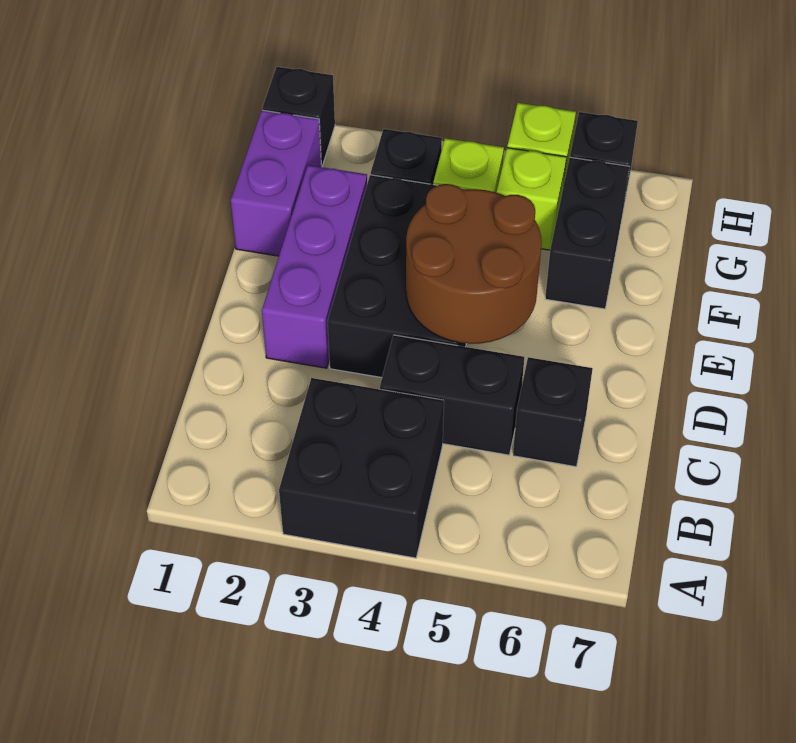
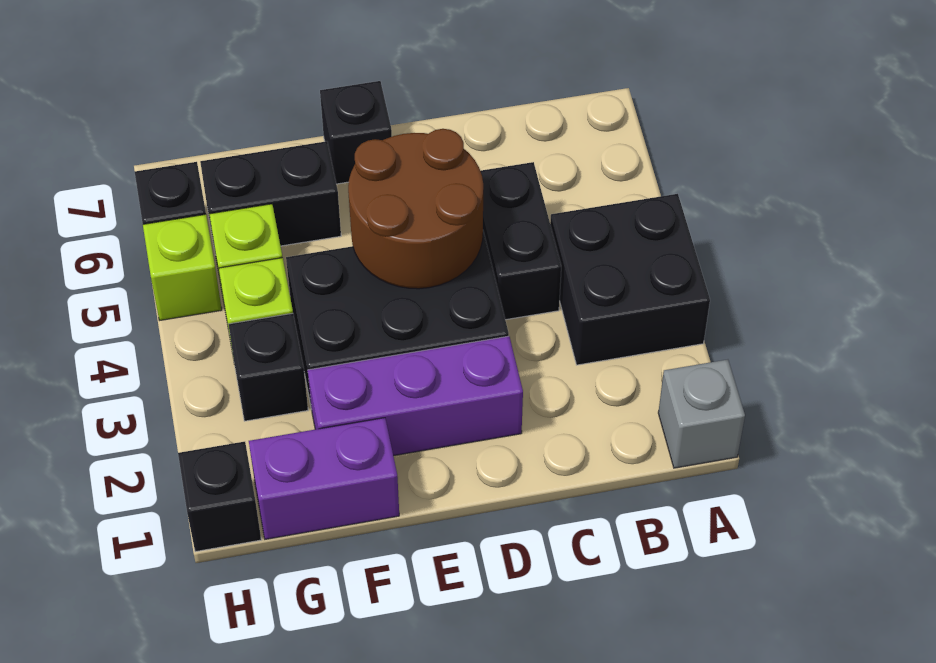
none -> grey 1x1 brick [658,360,745,468]
black 1x1 brick [513,357,593,467] -> black 1x1 brick moved to [320,81,392,184]

